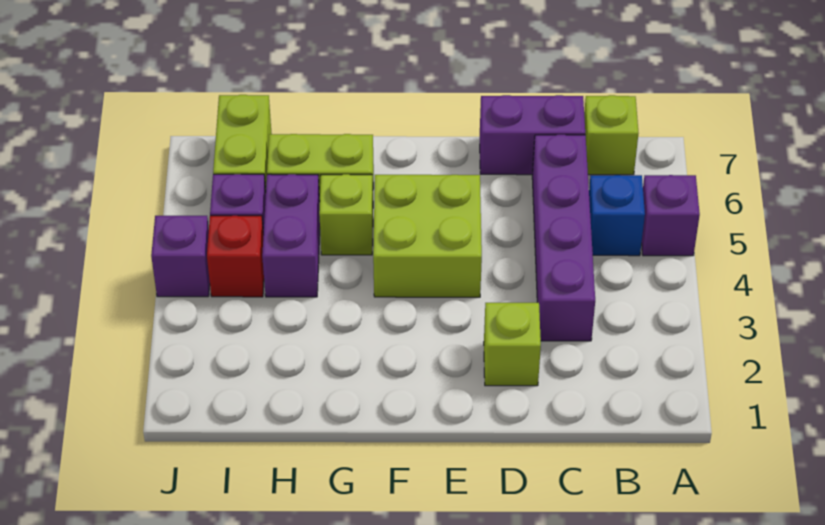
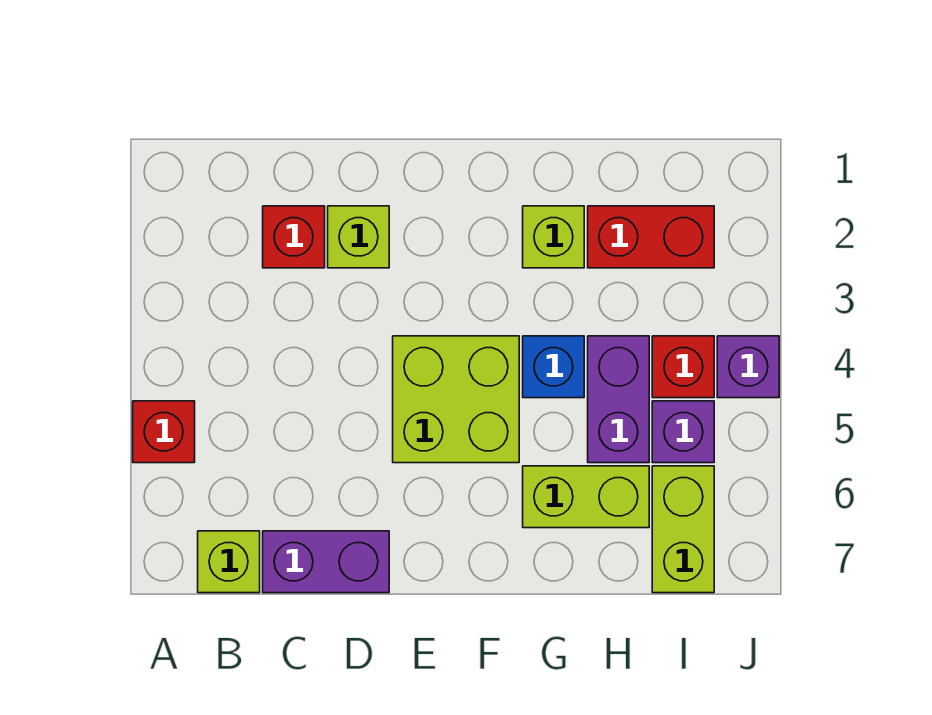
purple 1x1 brick [642,175,700,256] -> red 1x1 brick [133,401,195,463]
blue 1x1 brick [589,175,645,256] -> blue 1x1 brick moved to [523,336,584,398]
none -> red 1x1 brick [263,206,325,268]
purple 1x4 brick [532,135,595,341] -> none
lime 1x1 brick [319,174,373,255] -> lime 1x1 brick moved to [523,206,584,268]
none -> red 1x2 brick [588,206,714,268]

